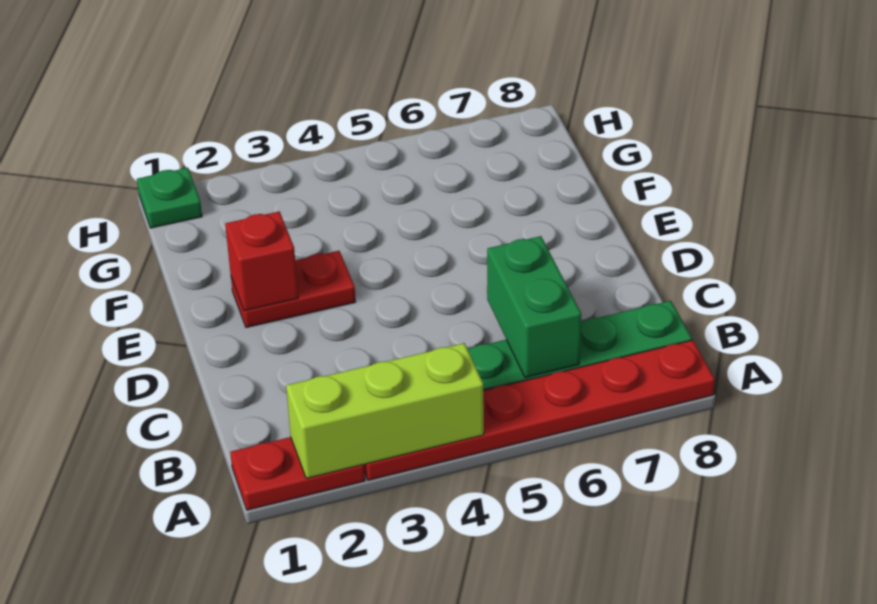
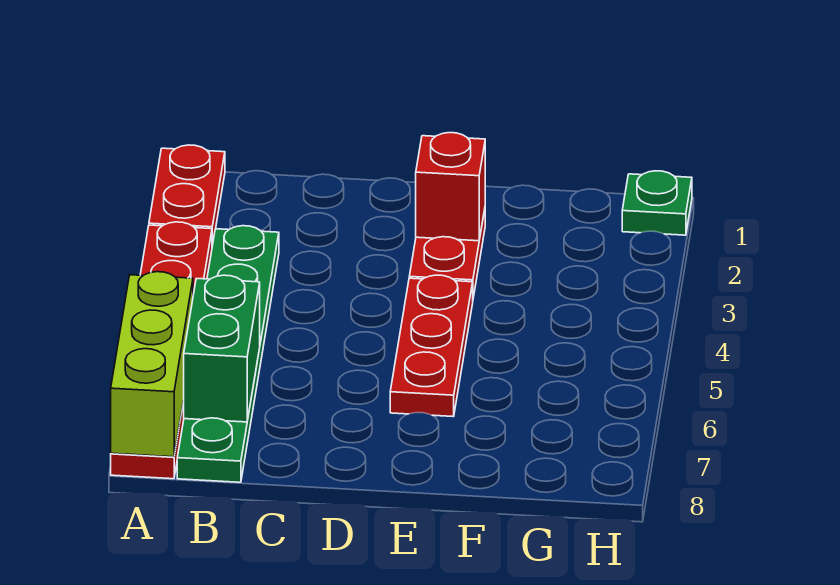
lime 1x3 brick [286,343,484,478] -> lime 1x3 brick moved to [111,272,193,457]
green 1x2 brick [487,236,581,378] -> green 1x2 brick turned to [183,275,260,422]
none -> red 1x3 plate [390,275,473,417]

